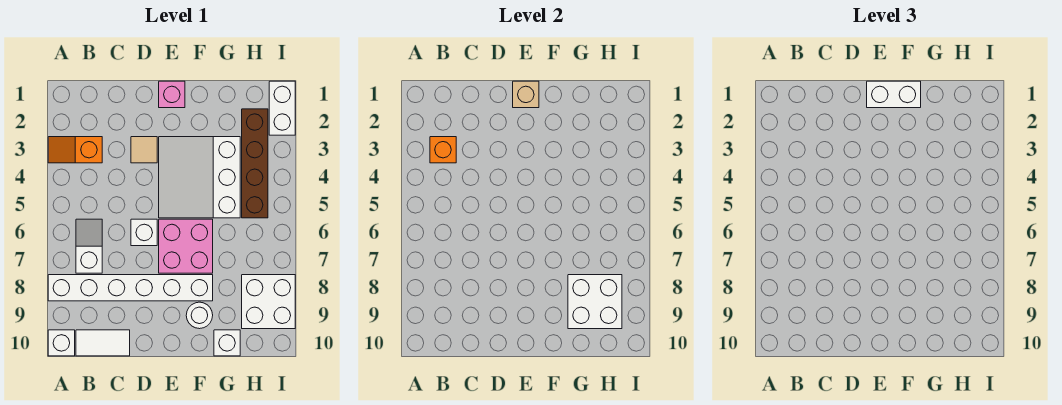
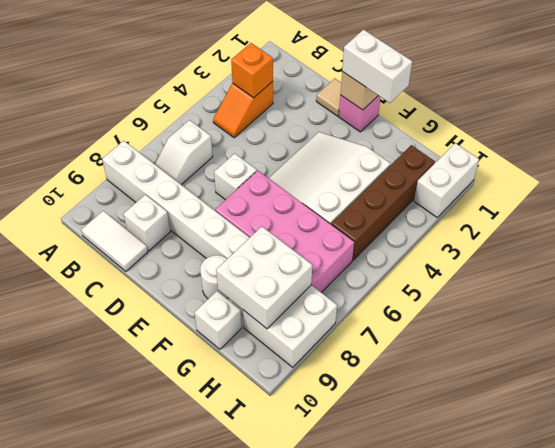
orange 1x2 slope [48,137,102,163] -> orange 1x2 slope turned to [213,82,273,138]
white 1x1 brick [48,330,75,356] -> white 1x1 brick moved to [124,195,170,251]
white 1x2 slope [76,219,102,273] -> white 1x2 slope turned to [155,120,213,185]
tan 1x1 tile [131,137,157,163] -> tan 1x1 tile moved to [316,78,341,116]
pink 2x2 brick [159,219,213,273] -> pink 2x4 brick [215,171,354,293]

